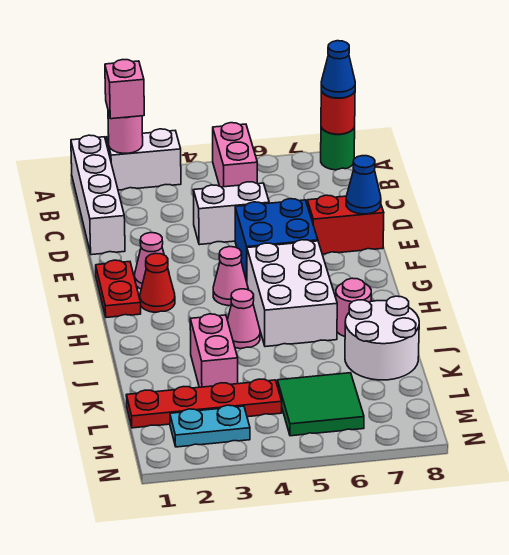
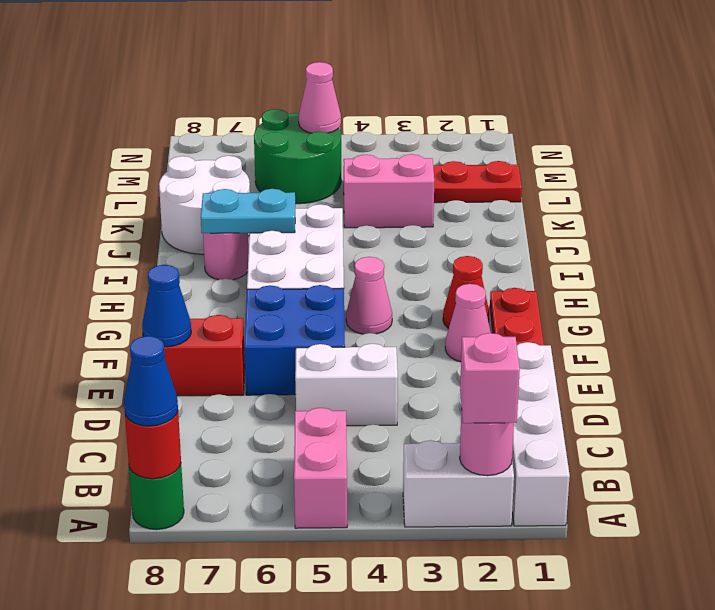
pink 1x1 cone [227,289,260,349] -> pink 1x1 cone moved to [299,62,341,133]
pink 1x2 brick [190,314,238,387] -> pink 1x2 brick turned to [344,154,434,228]
green 2x2 tile [277,373,364,436] -> green 2x2 round brick [254,109,341,204]
cyan 1x2 plate [170,405,250,447] -> cyan 1x2 plate moved to [201,189,295,233]

